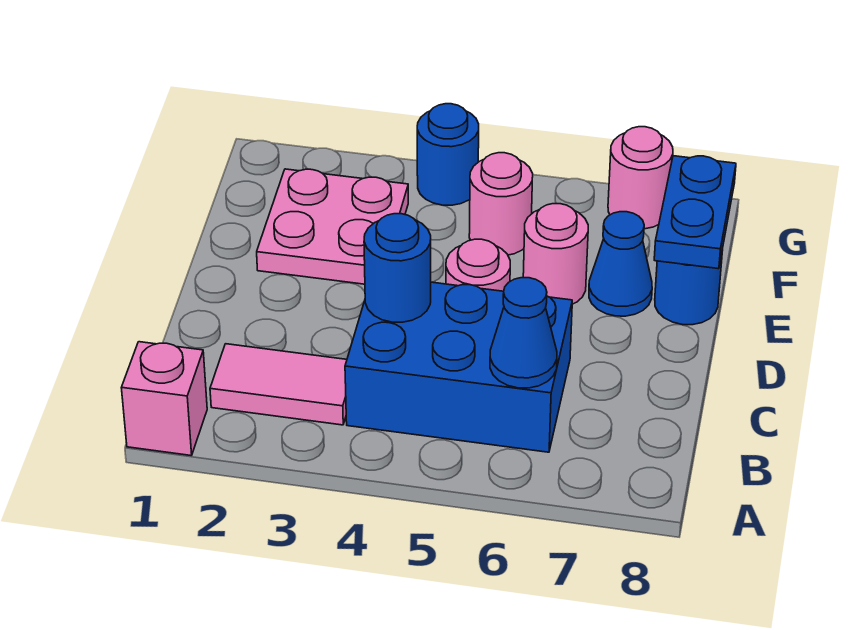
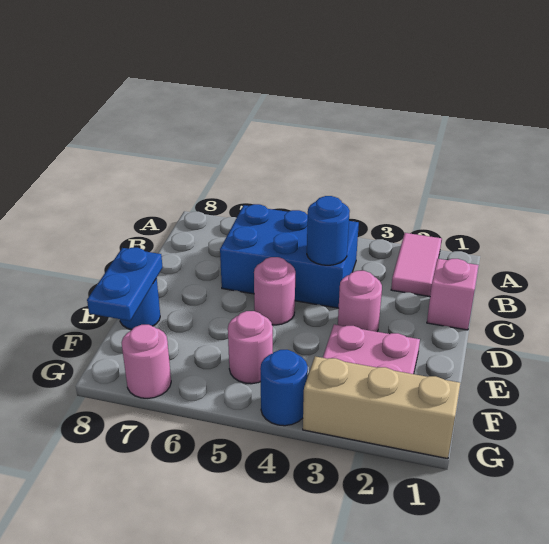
pink 1x1 brick [121,342,207,456] -> pink 1x1 brick moved to [427,259,479,330]
pink 1x2 tile [210,344,347,425] -> pink 1x2 tile turned to [391,233,442,297]
blue 1x1 cone [490,278,557,388] -> none
pink 1x1 round brick [523,204,588,304] -> pink 1x1 round brick moved to [338,271,382,332]
blue 1x1 cone [589,212,652,316] -> none
none -> tan 1x3 brick [303,356,460,459]

